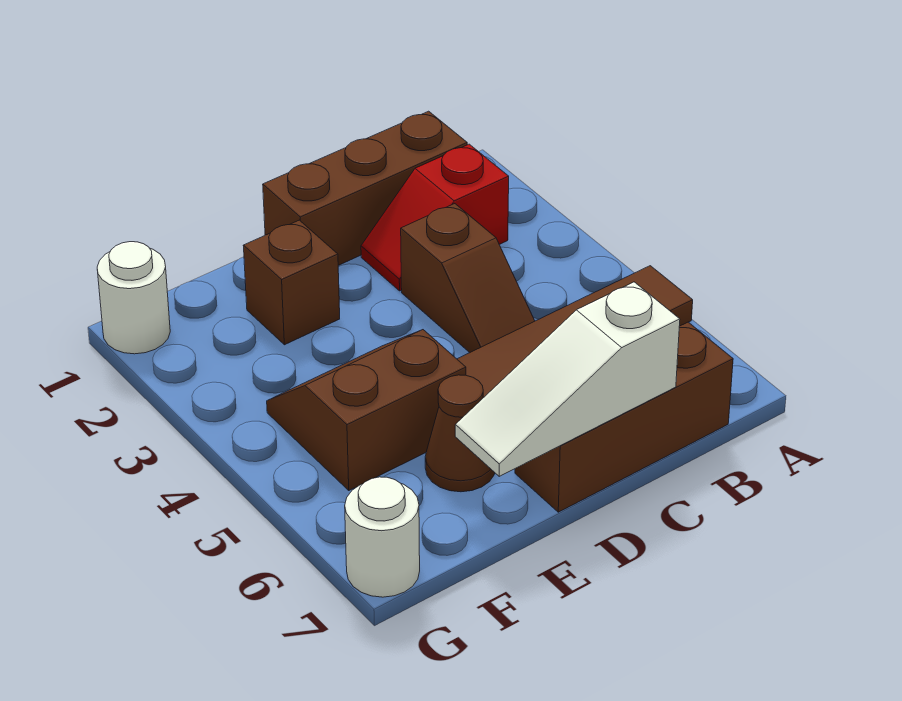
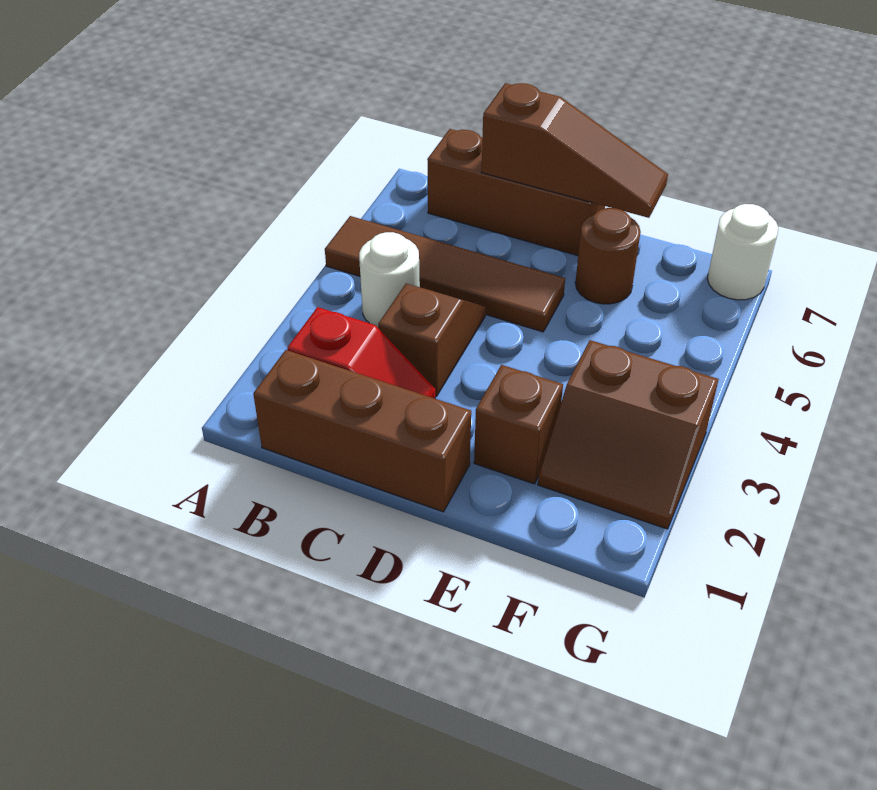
white 1x3 slope [455,282,680,476] -> brown 1x3 slope [481,83,668,218]
brown 2x2 slope [267,330,466,490] -> brown 2x2 slope moved to [538,340,719,529]
brown 1x1 cone [425,375,495,492] -> brown 1x1 round brick [575,208,641,304]
white 1x1 round brick [97,242,170,354] -> white 1x1 round brick moved to [359,232,420,327]

